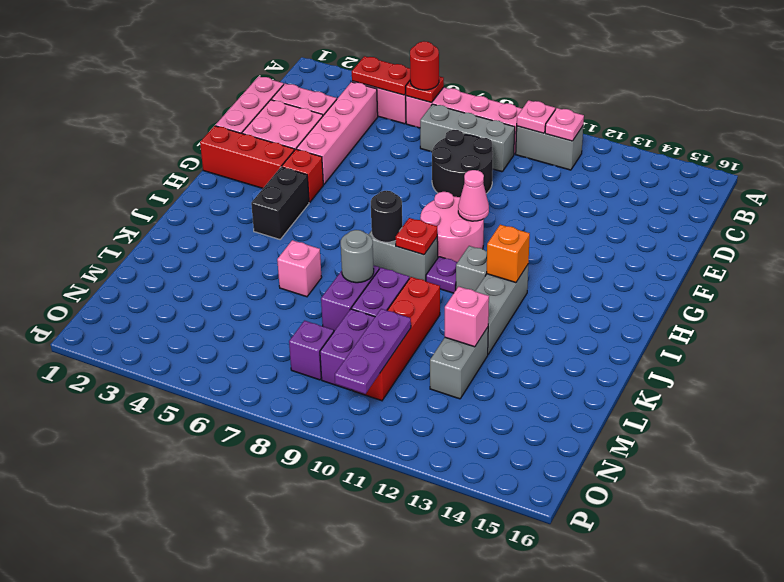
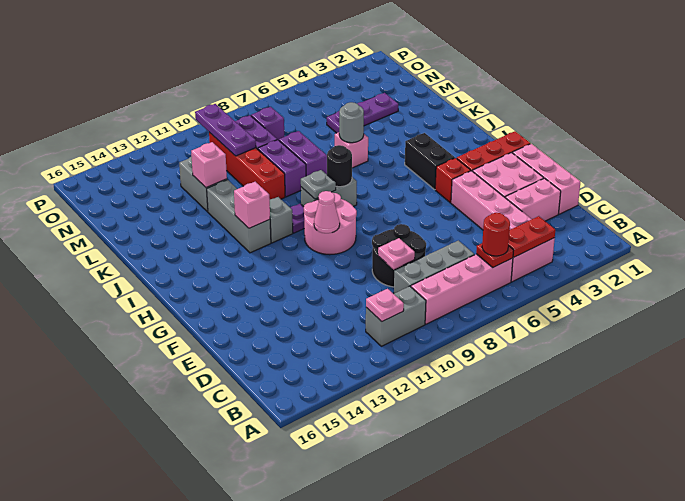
pink 1x1 plate [517,100,555,133] -> pink 1x1 plate moved to [378,238,415,269]
red 1x1 plate [396,218,437,255] -> grey 1x1 plate [301,170,336,199]
orange 1x1 brick [487,225,530,283] -> pink 1x1 brick [234,182,270,228]
grey 1x1 round brick [341,230,374,283] -> grey 1x1 round brick moved to [339,102,364,143]
none -> purple 1x3 plate [327,93,398,133]

